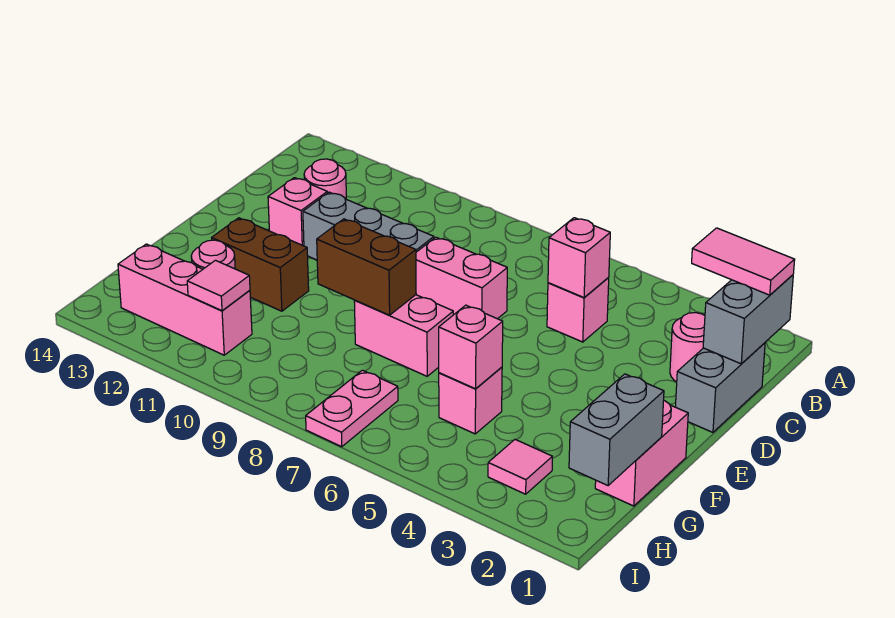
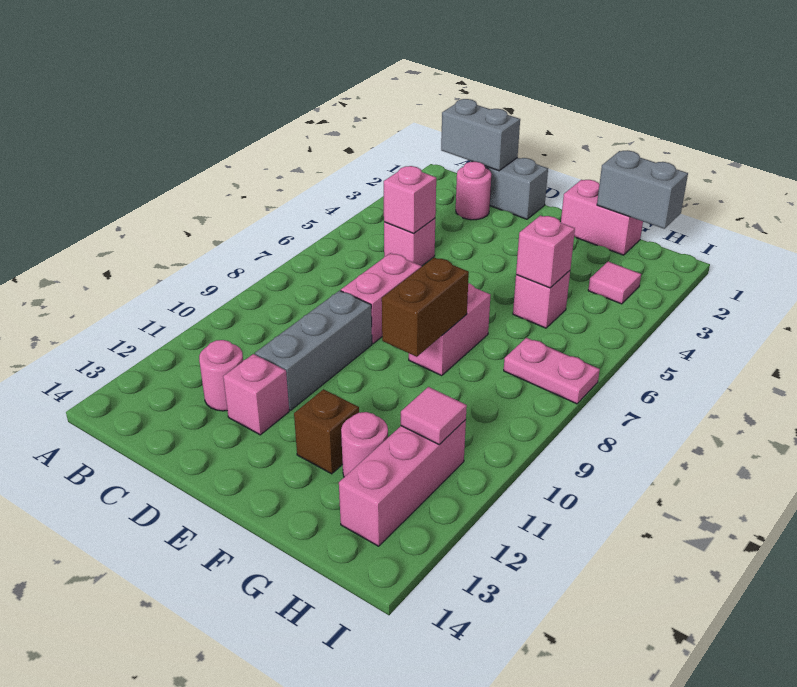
pink 1x2 tile [692,228,795,295] -> none
brown 1x2 brick [212,218,309,311] -> brown 1x1 brick [294,389,359,474]

